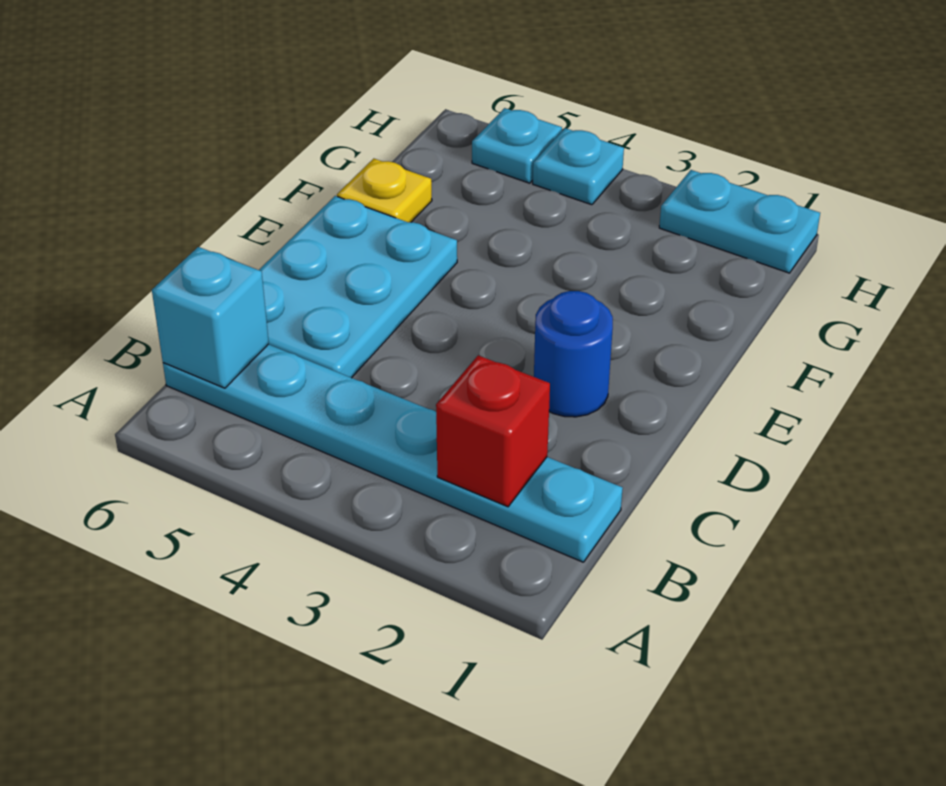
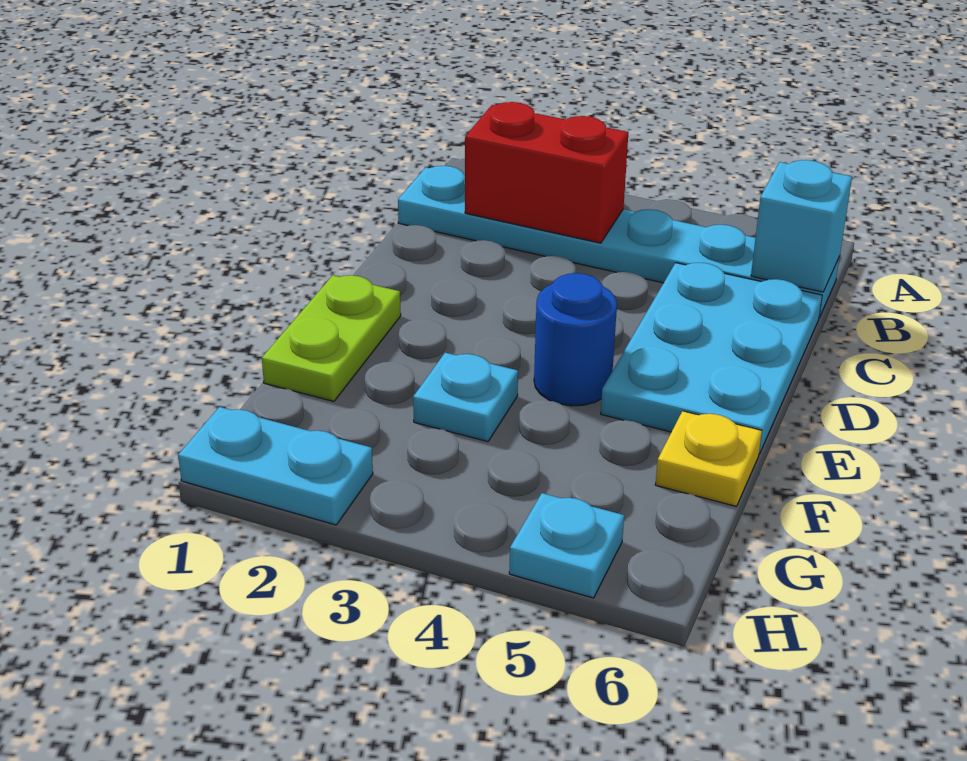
red 1x1 brick [436,355,550,507] -> red 1x2 brick [465,102,629,243]
blue 1x1 round brick [534,291,613,417] -> blue 1x1 round brick moved to [534,273,617,406]
none -> lime 1x2 plate [262,275,401,401]
cyan 1x1 plate [533,128,624,205] -> cyan 1x1 plate moved to [413,353,518,442]

